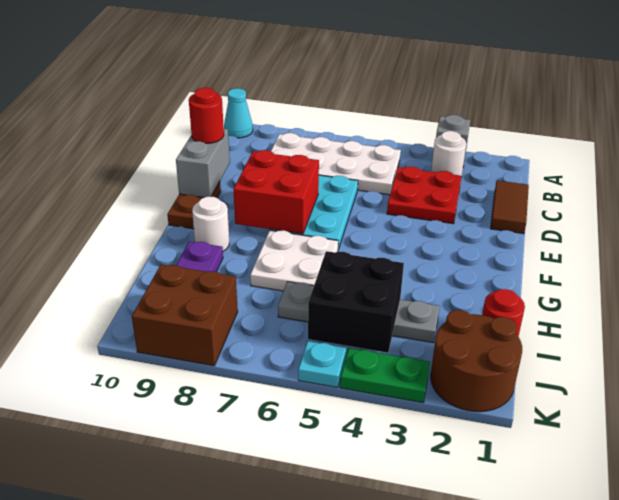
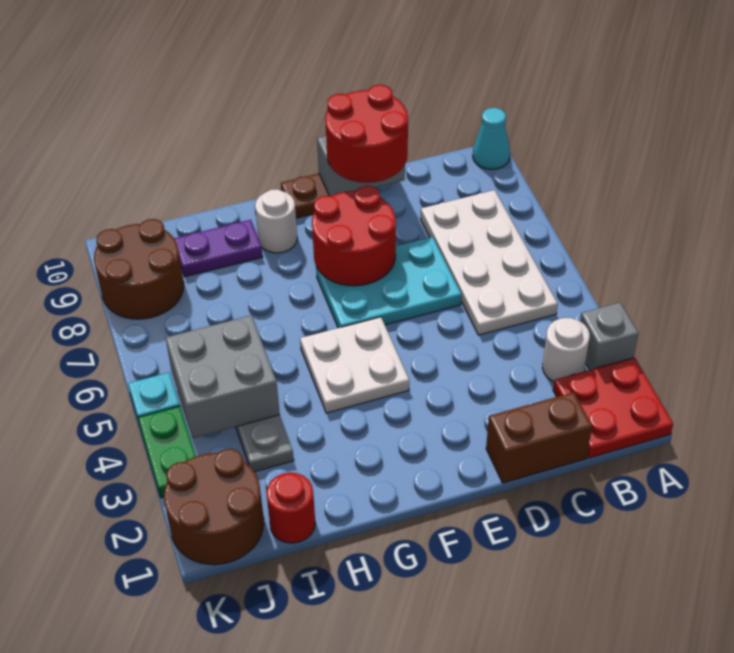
brown 1x2 tile [491,180,529,234] -> brown 1x2 brick [486,392,592,483]
red 2x2 plate [387,167,462,224] -> red 2x2 plate moved to [553,358,673,458]
red 1x1 round brick [189,88,224,143] -> red 2x2 round brick [325,85,408,183]
red 2x2 brick [233,150,319,234] -> red 2x2 round brick [312,186,396,286]
white 2x2 plate [250,230,338,291] -> white 2x2 plate moved to [300,317,409,413]
black 2x2 brick [308,251,404,353] -> grey 2x2 brick [166,315,280,438]
brown 2x2 brick [132,264,238,366] -> brown 2x2 round brick [94,219,184,319]

